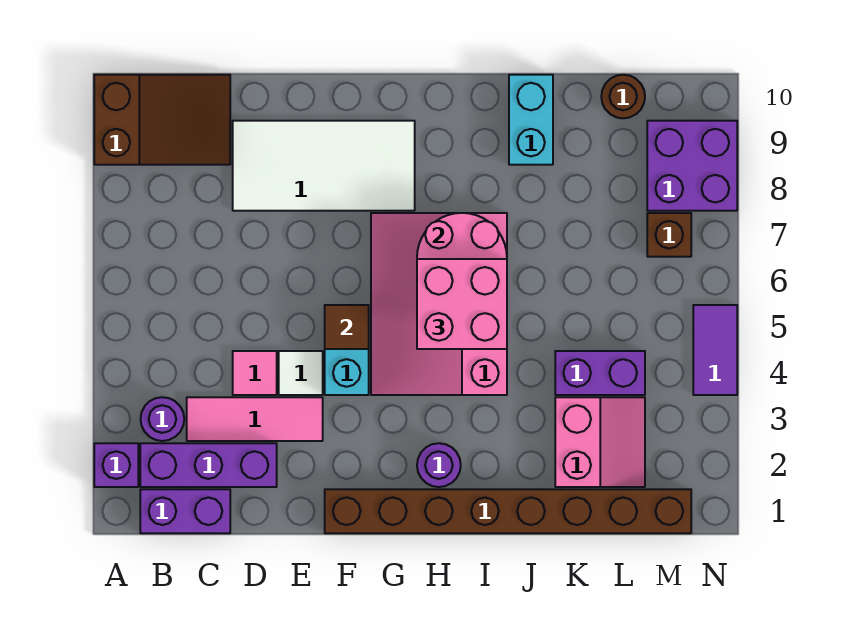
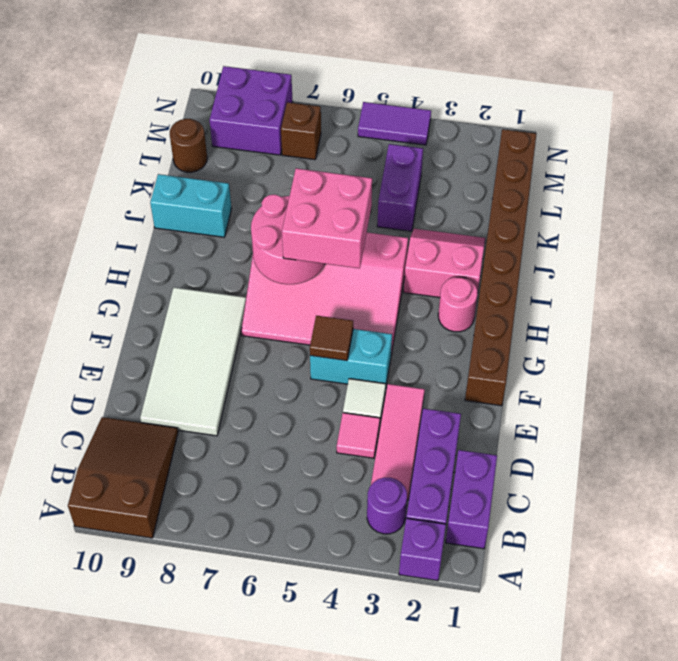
purple 1x1 round brick [417,443,461,487] -> pink 1x1 round brick [438,277,478,332]
pink 2x2 slope [555,397,645,487] -> pink 2x2 slope moved to [404,229,485,297]

